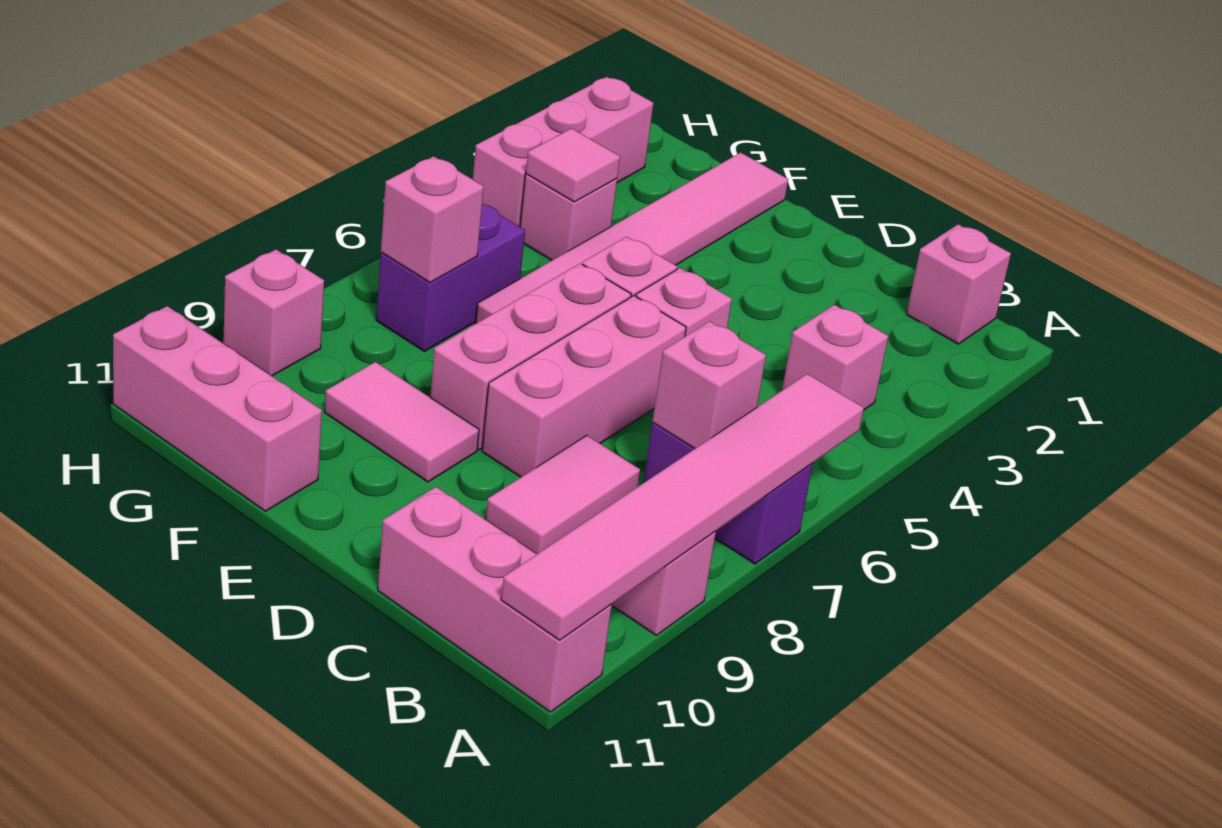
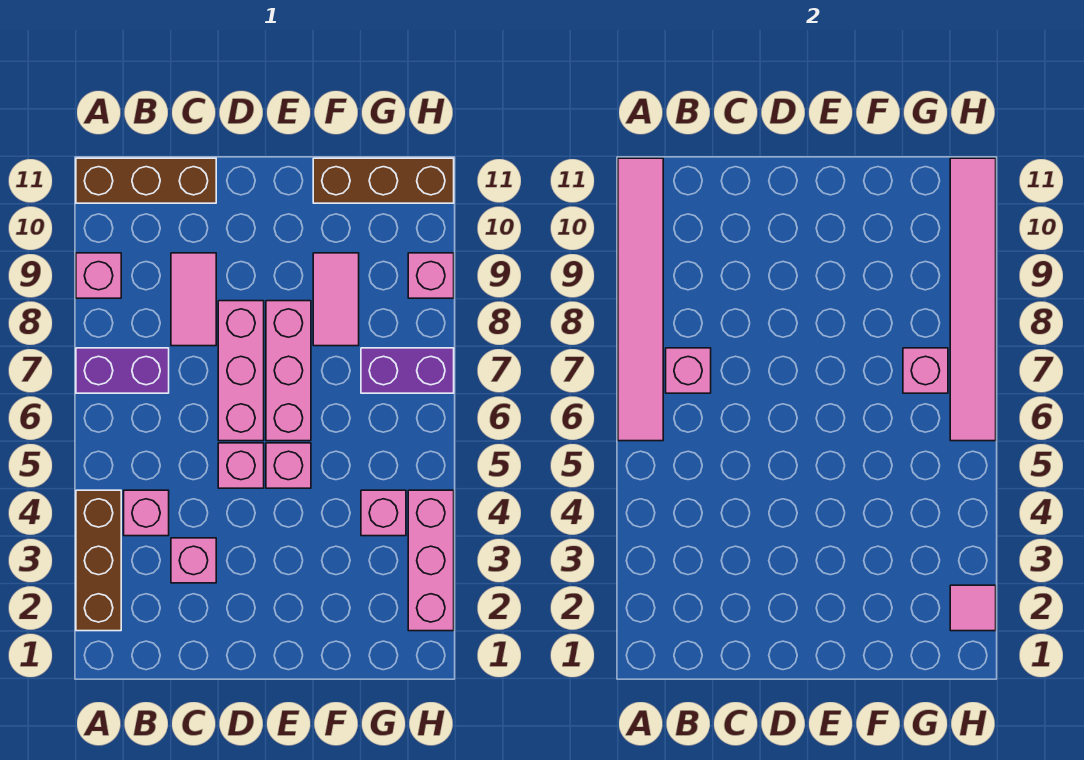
none -> brown 1x3 brick [76,490,121,631]
pink 1x3 brick [378,487,612,712] -> brown 1x3 brick [76,158,216,203]
pink 1x1 brick [906,224,1011,344] -> pink 1x1 brick moved to [171,538,216,583]
pink 1x2 tile [324,362,479,482] -> pink 1x2 tile turned to [313,253,359,346]
pink 1x6 tile [476,153,788,323] -> pink 1x6 tile moved to [950,158,996,441]
pink 1x3 brick [113,306,322,511] -> brown 1x3 brick [313,158,454,203]
pink 1x1 tile [526,128,620,202] -> pink 1x1 tile moved to [950,585,996,631]
purple 1x2 brick [376,204,525,351] -> purple 1x2 brick turned to [361,348,454,393]

